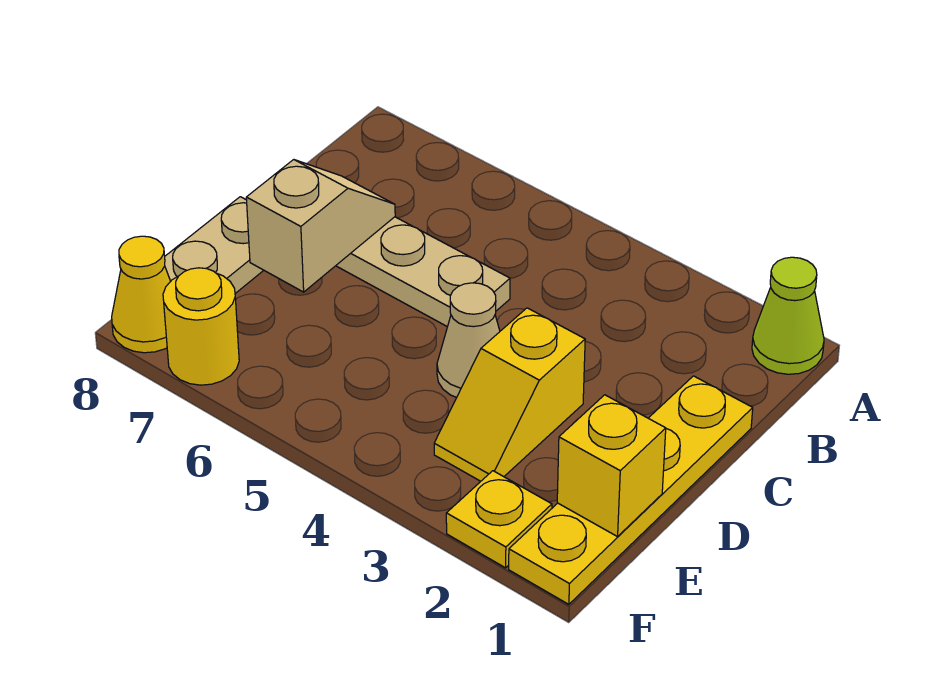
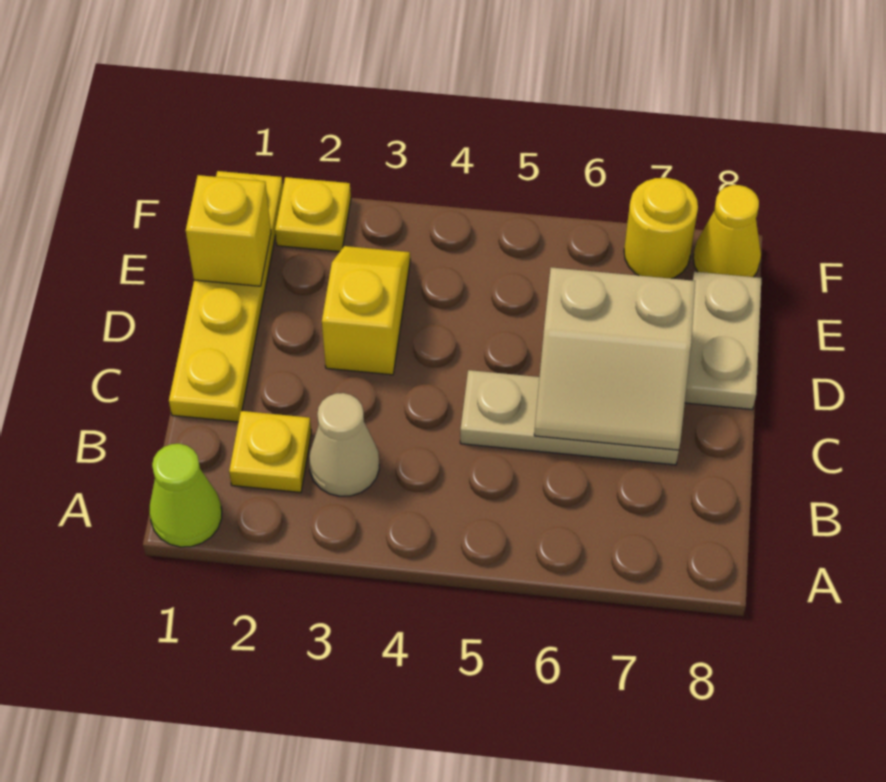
none -> yellow 1x1 plate [229,411,311,492]
tan 1x2 slope [246,160,395,292] -> tan 2x2 slope [534,267,695,450]
tan 1x1 cone [437,283,500,397] -> tan 1x1 cone moved to [309,393,379,496]

